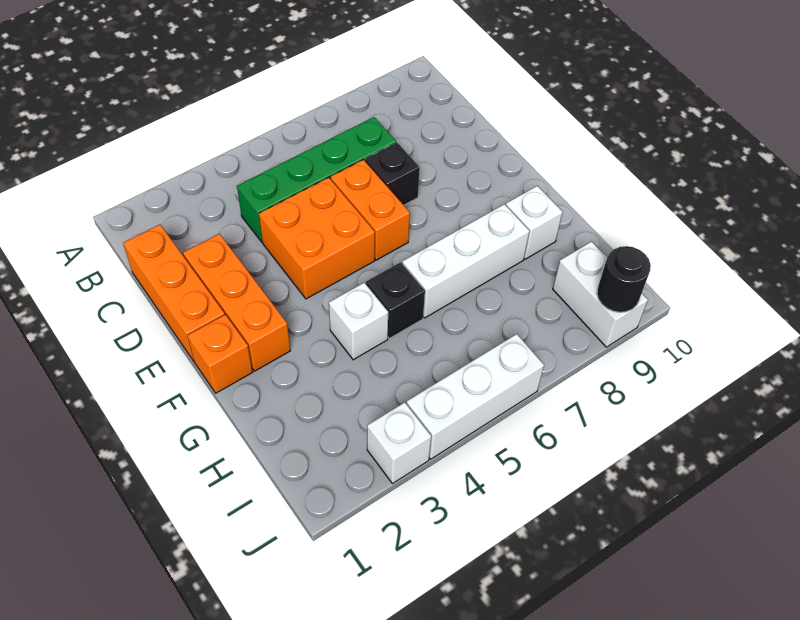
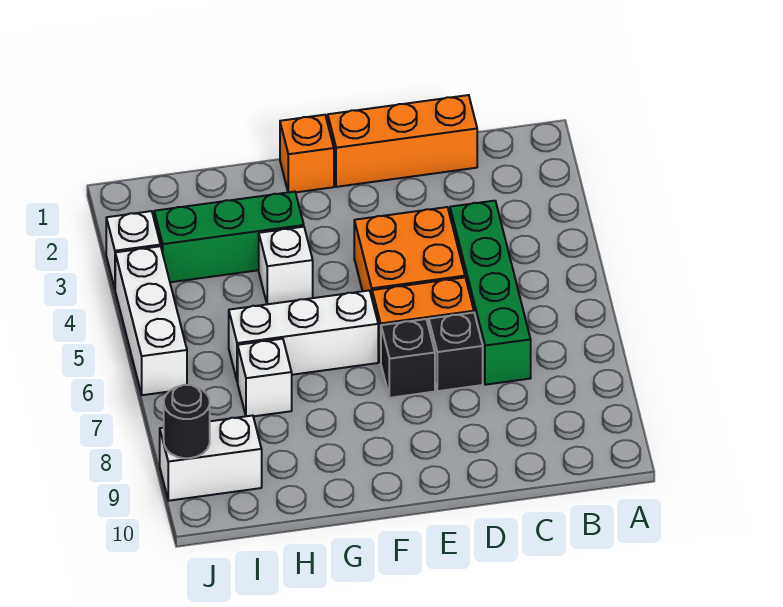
orange 1x3 brick [183,234,290,371] -> none
none -> green 1x3 brick [154,192,304,282]
black 1x1 brick [366,262,425,339] -> black 1x1 brick moved to [381,319,435,398]
white 1x3 brick [402,204,529,318] -> white 1x3 brick turned to [229,290,378,382]
white 1x1 brick [506,186,562,259] -> white 1x1 brick moved to [238,339,292,416]

